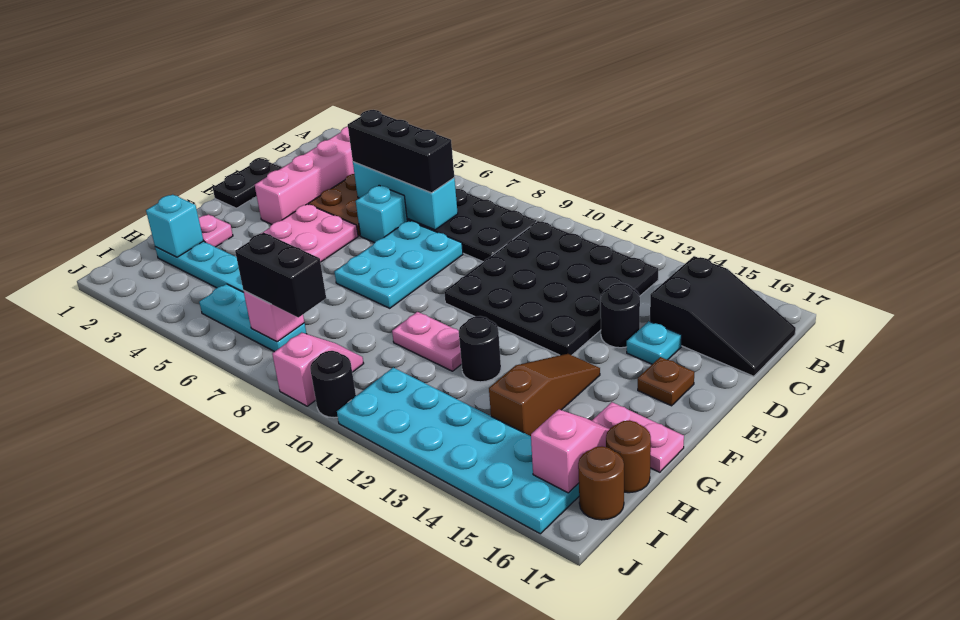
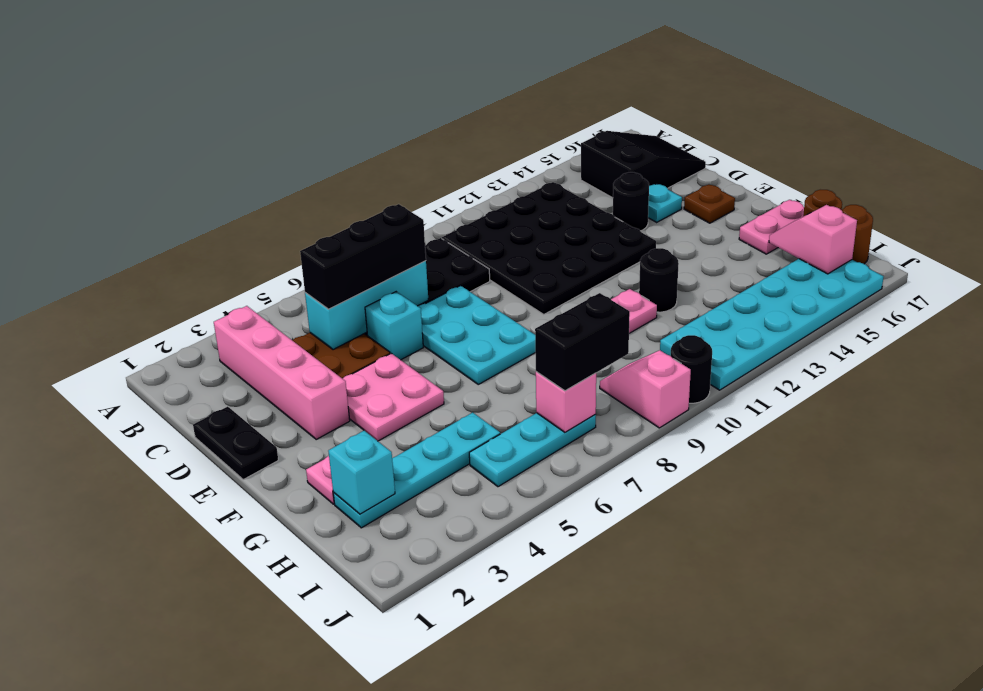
brown 1x3 slope [489,354,600,436] -> none

